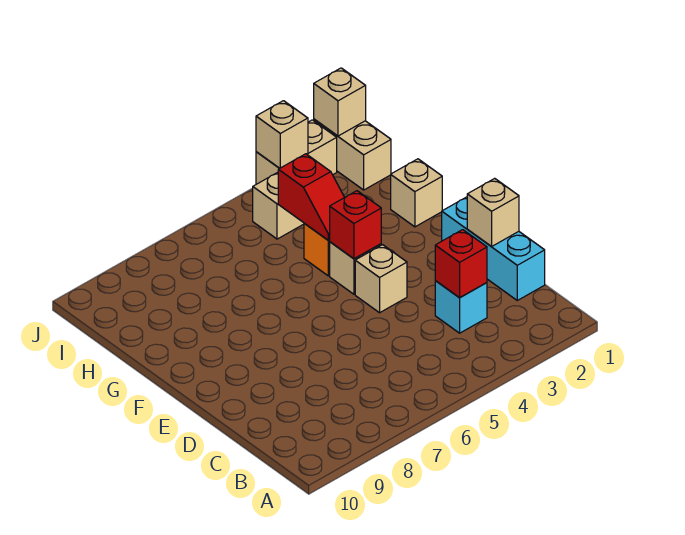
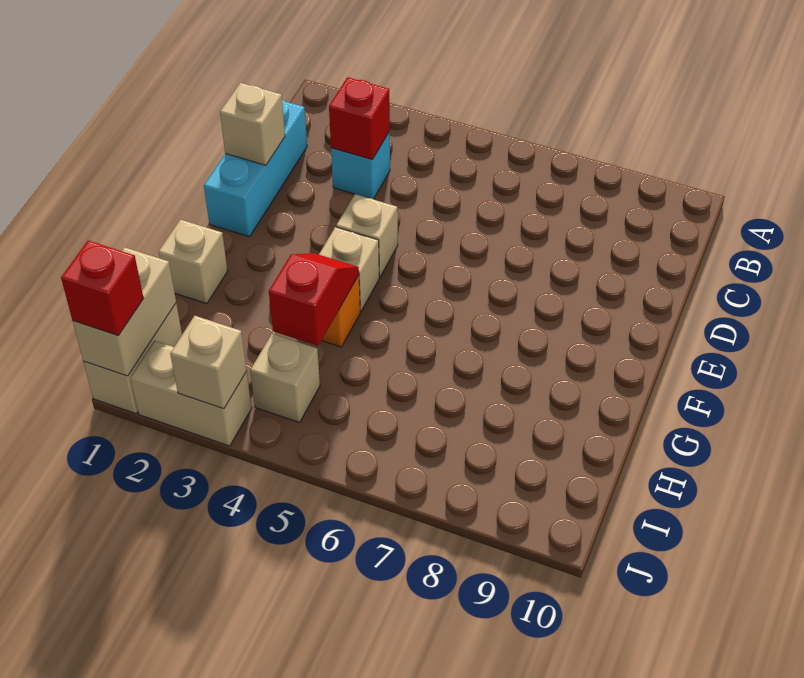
red 1x1 brick [330,191,381,259] -> red 1x1 brick moved to [61,241,144,336]
tan 1x1 brick [314,68,366,136] -> tan 1x2 brick [73,247,176,376]

